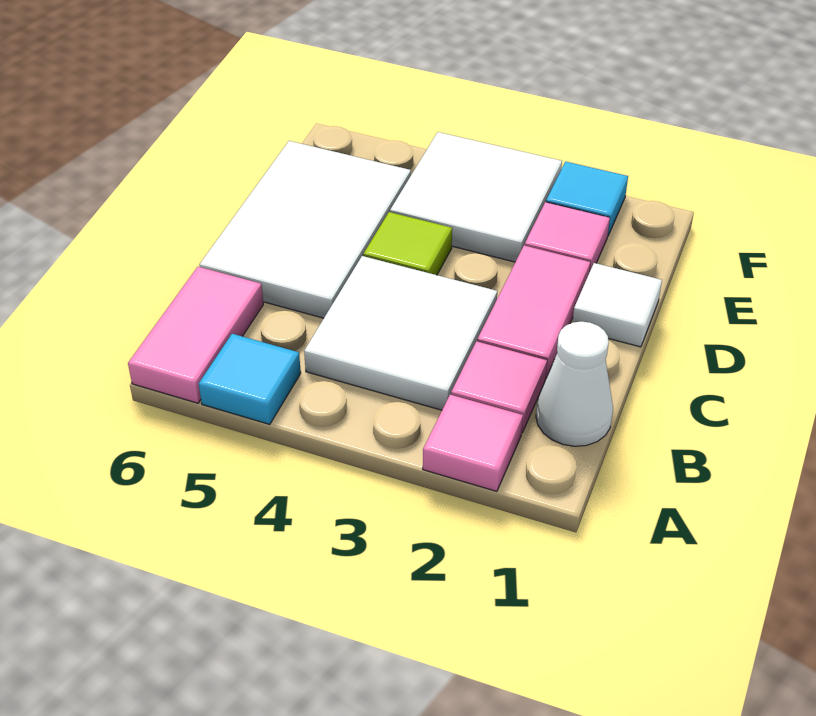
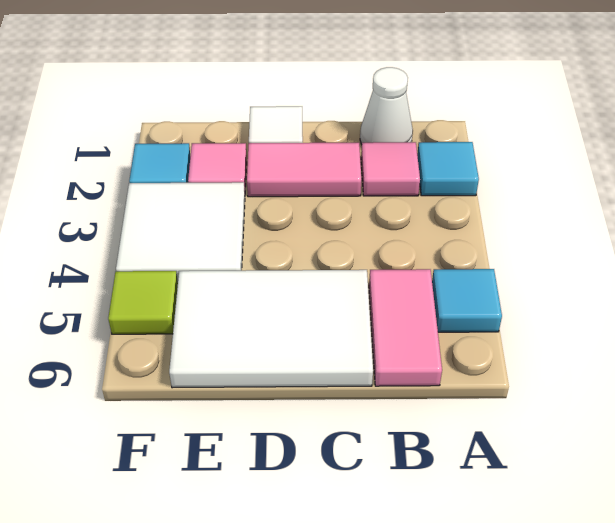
pink 1x1 tile [423,395,523,491] -> cyan 1x1 tile [417,142,479,196]
pink 1x2 tile [128,267,263,403] -> pink 1x2 tile turned to [369,269,442,386]
white 2x2 tile [304,256,497,410] -> none
lime 1x1 tile [363,212,452,275] -> lime 1x1 tile moved to [108,271,178,334]

